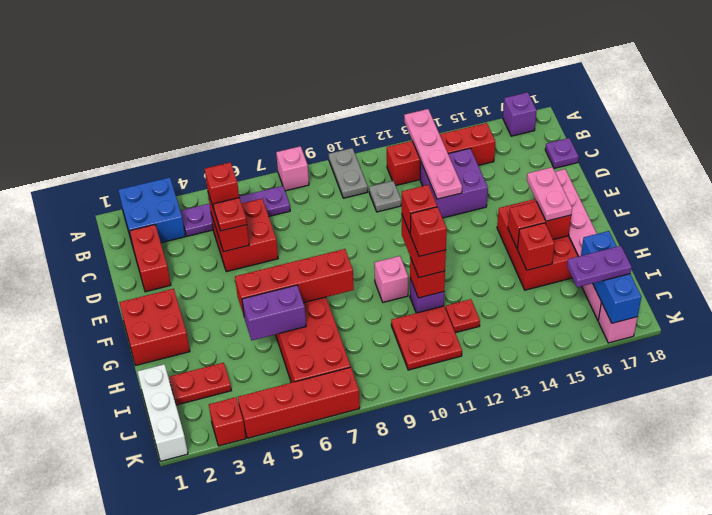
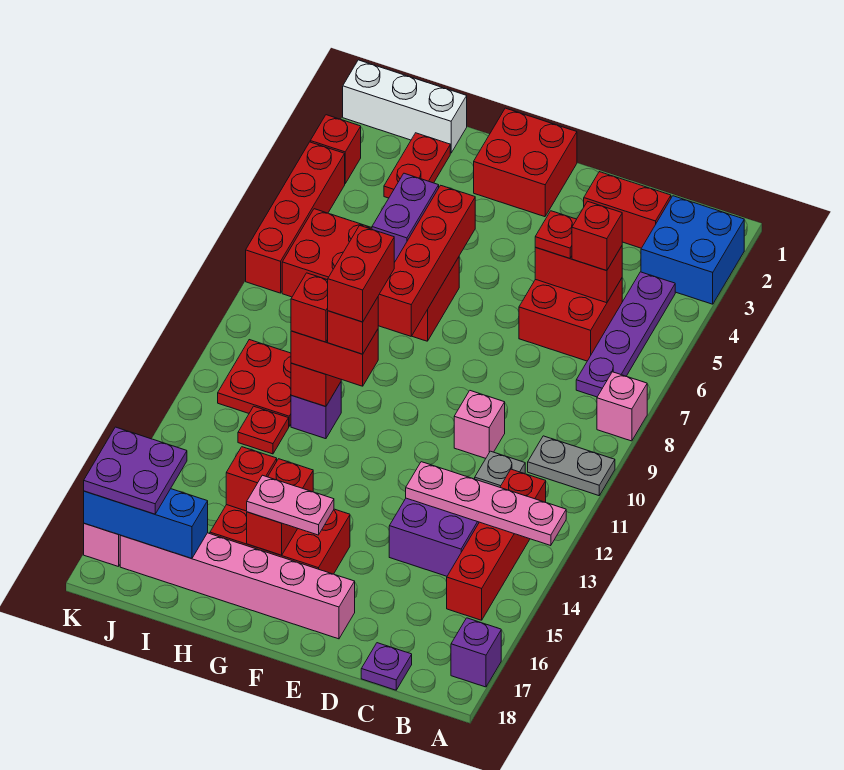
pink 1x1 brick [375,256,408,302] -> pink 1x1 brick moved to [454,391,505,458]
none -> red 1x2 brick [328,226,394,322]
purple 1x2 plate [567,246,632,287] -> purple 2x2 plate [84,427,187,514]

